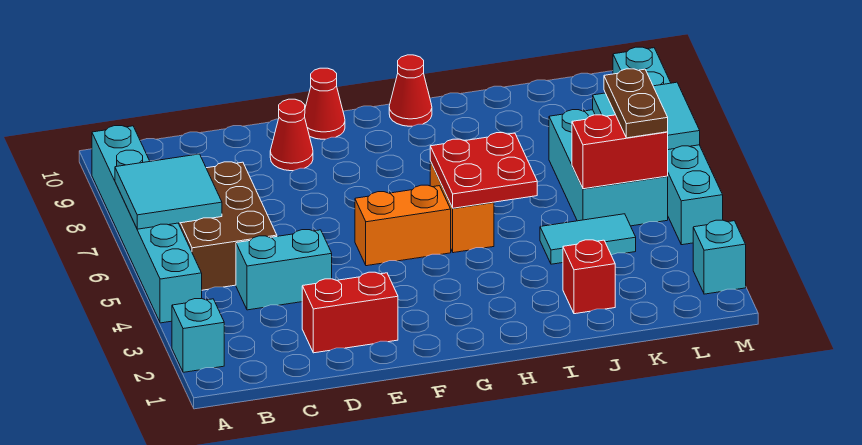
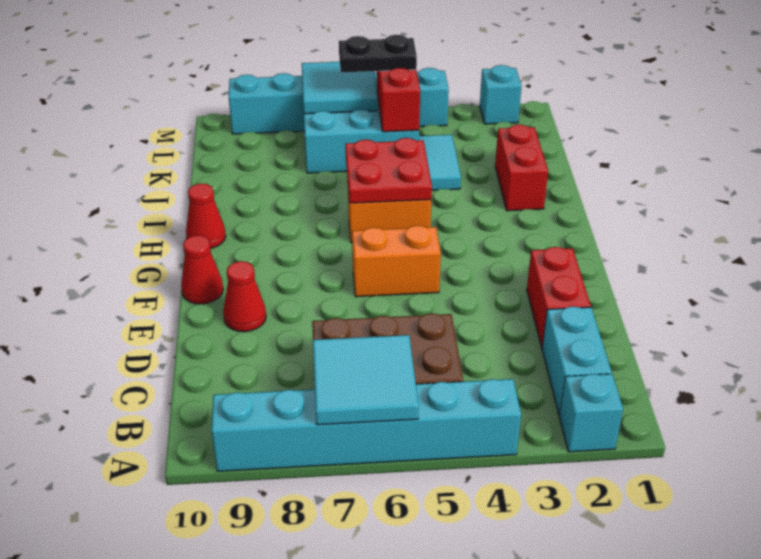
cyan 1x2 brick [236,230,332,310] -> cyan 1x2 brick moved to [542,306,612,415]
orange 1x2 brick [355,185,451,266] -> orange 1x2 brick turned to [352,225,441,297]
red 1x1 brick [563,240,615,314] -> red 1x2 brick [495,125,548,211]
brown 1x2 plate [604,69,668,138] -> black 1x2 plate [339,35,417,72]

